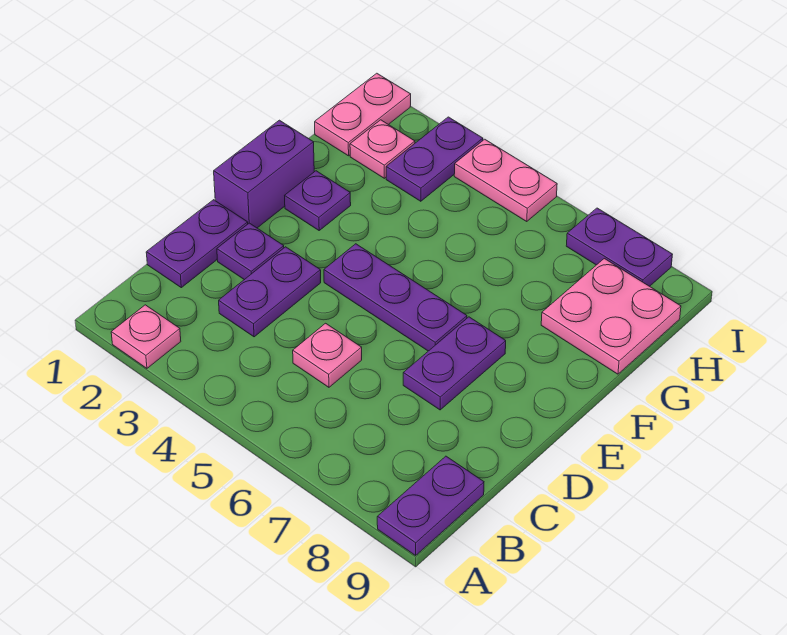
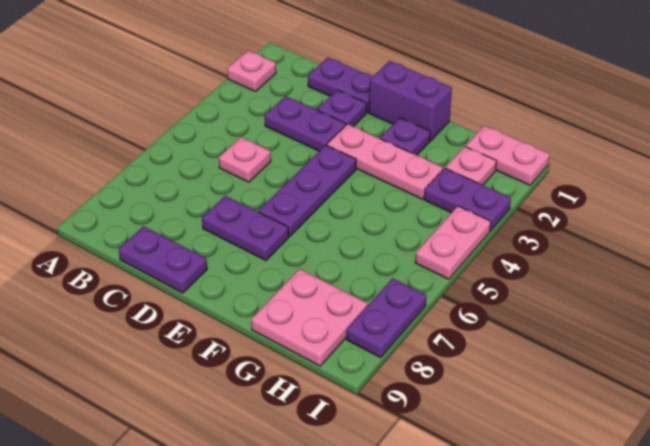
purple 1x2 plate [377,456,484,555] -> purple 1x2 plate moved to [119,226,207,293]
none -> pink 1x3 plate [327,124,443,199]

